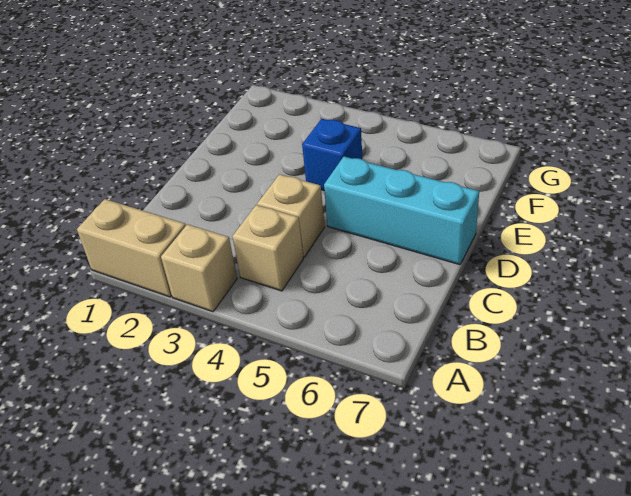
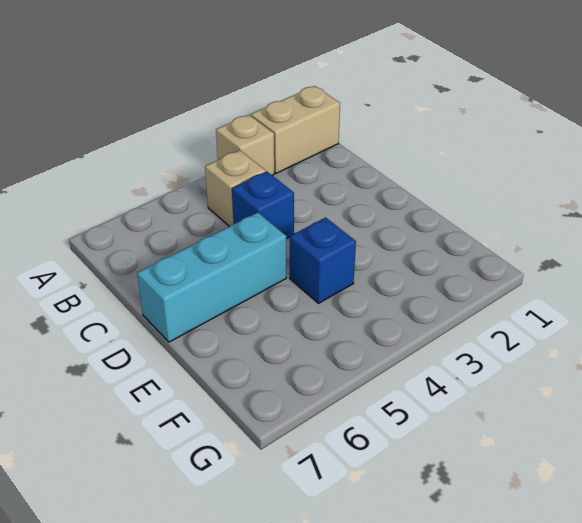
tan 1x1 brick [257,174,325,257] -> blue 1x1 brick [232,172,294,239]

